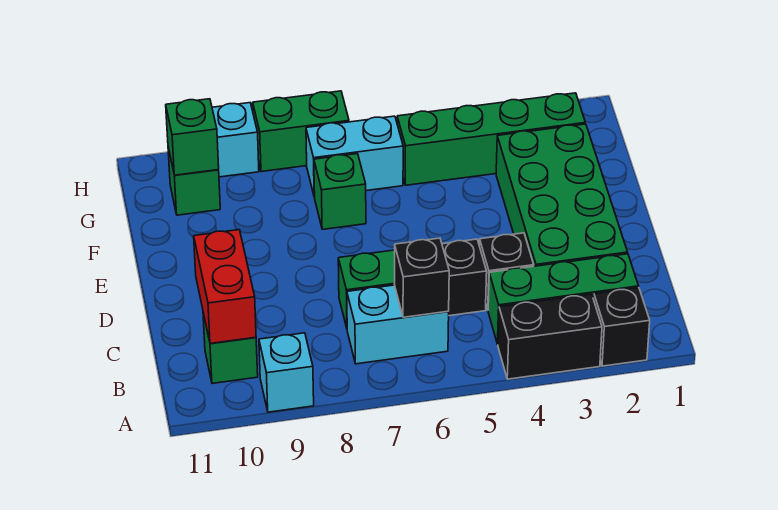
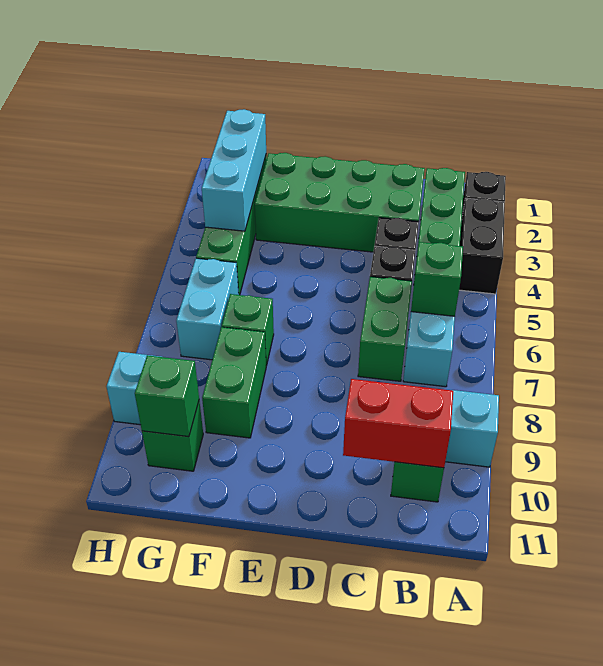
black 1x1 brick [394,238,449,317] -> green 1x1 brick [411,242,463,316]
none -> cyan 1x3 brick [202,109,266,231]
green 1x2 brick [253,91,349,172] -> green 1x2 brick moved to [202,327,266,438]

